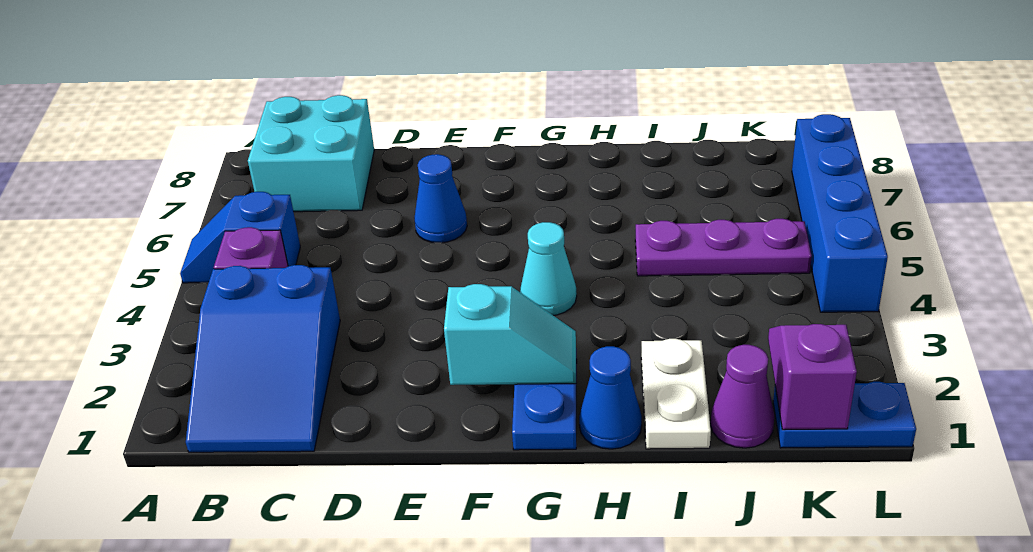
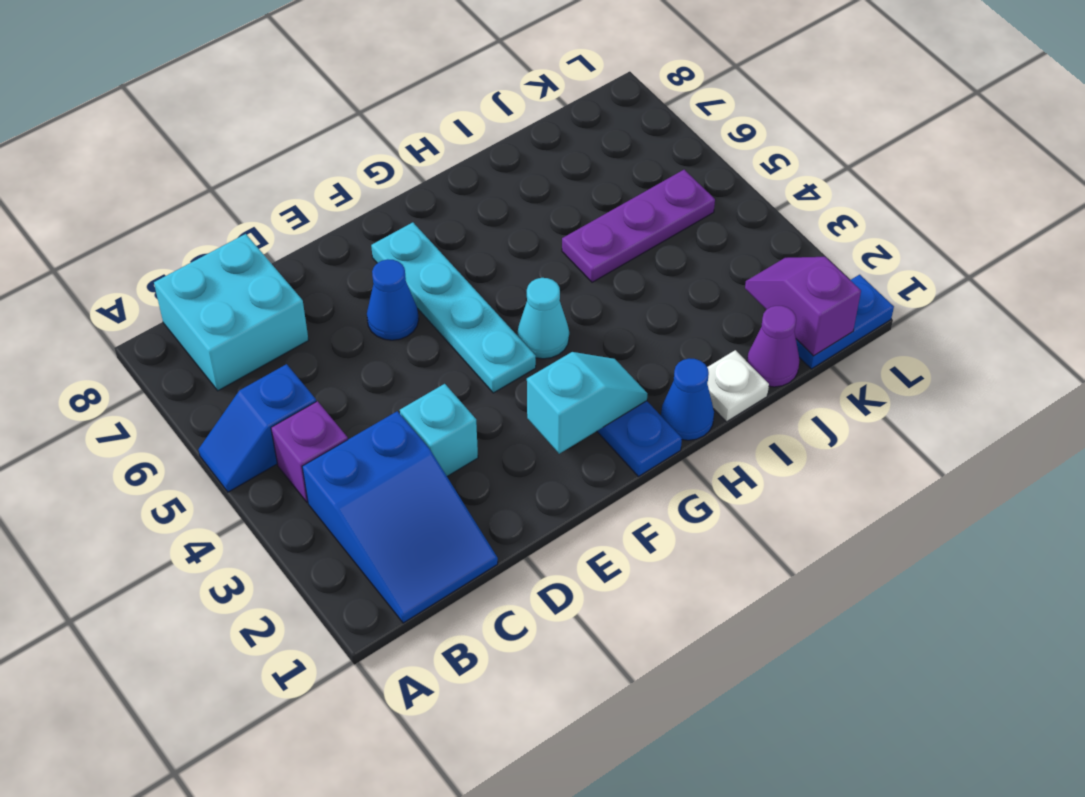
none -> cyan 1x1 brick [400,384,478,476]
none -> cyan 1x4 plate [371,222,536,393]
white 1x2 plate [641,339,711,449] -> white 1x1 plate [707,350,769,422]
blue 1x4 brick [792,114,888,312] -> none

